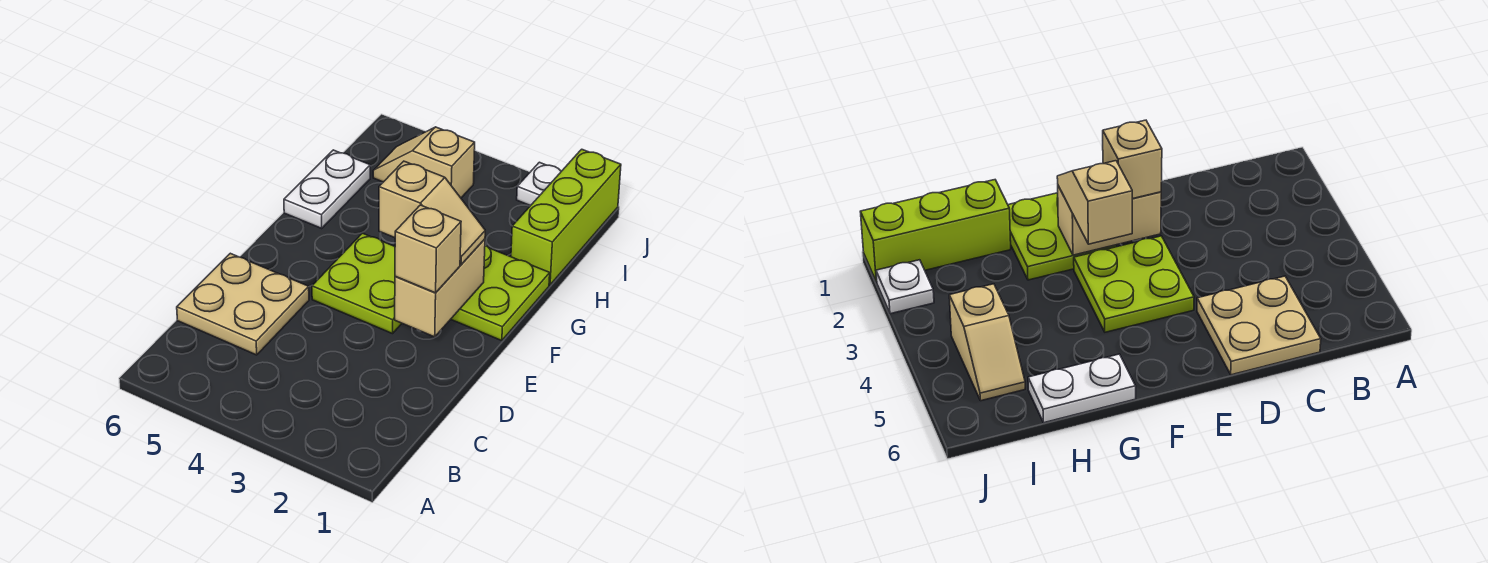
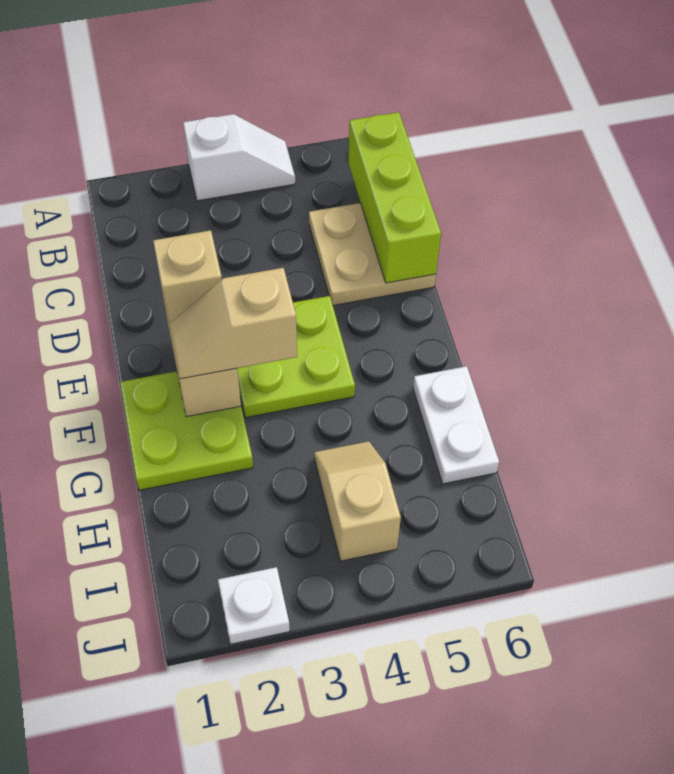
none -> white 1x2 slope [183,114,295,201]
lime 1x3 brick [511,149,621,285] -> lime 1x3 brick moved to [348,112,441,283]
tan 1x2 slope [373,127,475,198] -> tan 1x2 slope turned to [314,441,401,561]

